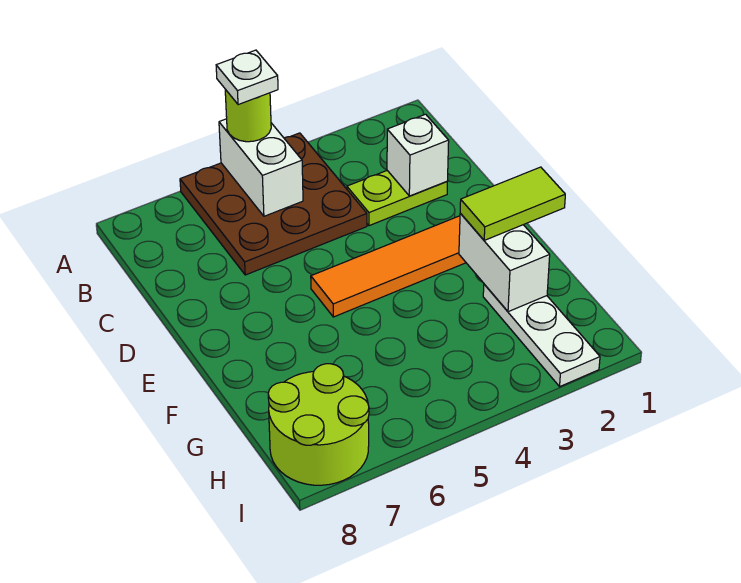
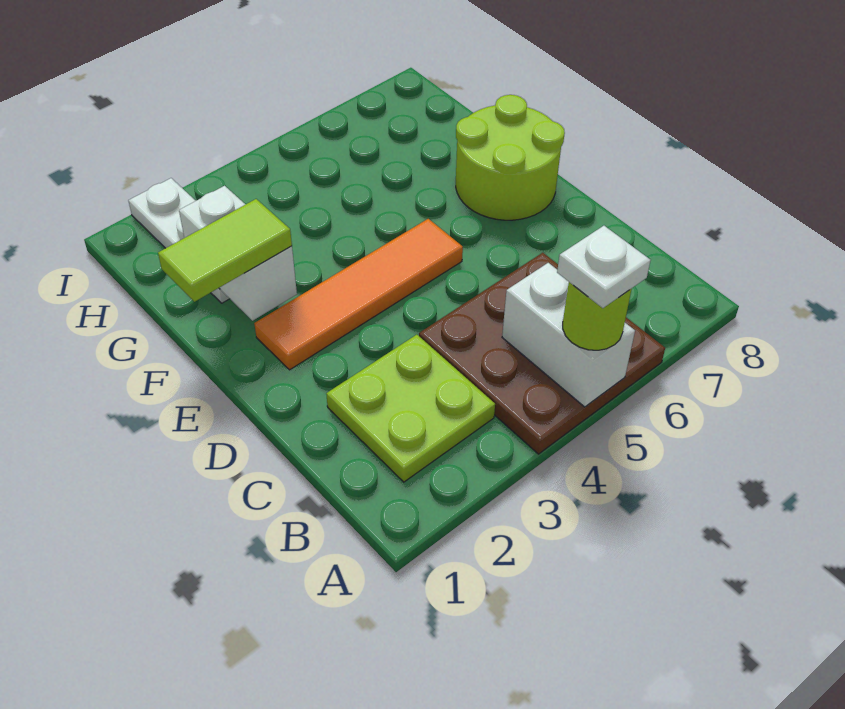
lime 1x2 plate [347,171,447,226] -> lime 2x2 plate [326,335,495,482]
white 1x1 brick [387,114,449,196] -> none
lime 2x2 round brick [268,364,369,485] -> lime 2x2 round brick moved to [456,95,565,220]

